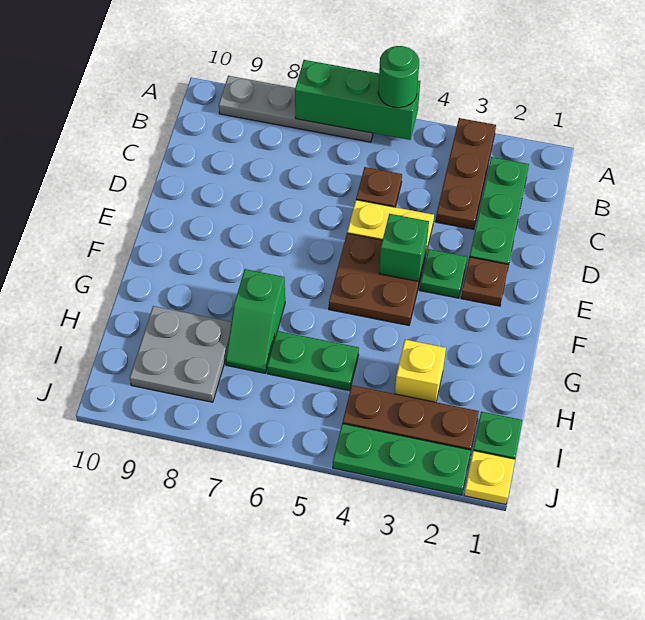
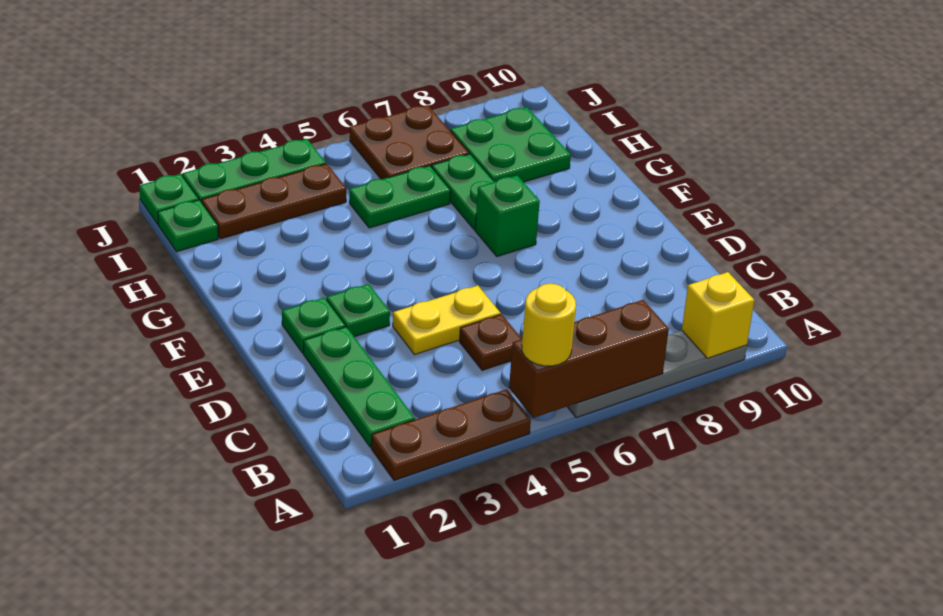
brown 1x3 plate [436,118,496,229] -> brown 1x3 plate turned to [371,389,531,480]
green 1x3 brick [295,60,420,140] -> brown 1x3 brick [509,300,669,418]
green 1x1 round brick [378,46,419,108] -> yellow 1x1 round brick [522,284,576,366]
brown 1x1 plate [461,257,509,306] -> green 1x1 plate [282,297,346,353]
brown 2x2 plate [329,233,426,325] -> brown 2x2 plate moved to [350,105,469,179]
green 1x1 brick [379,214,429,282] -> green 1x1 brick moved to [475,176,540,257]
green 1x2 slope [225,269,285,373] -> green 1x2 plate [432,154,494,230]
yellow 1x1 brick [395,340,446,402] -> yellow 1x1 brick moved to [682,272,754,358]
grey 2x2 plate [130,306,231,402] -> green 2x2 plate [451,107,571,182]
yellow 1x1 plate [464,451,515,505] -> green 1x1 plate [139,174,199,224]

